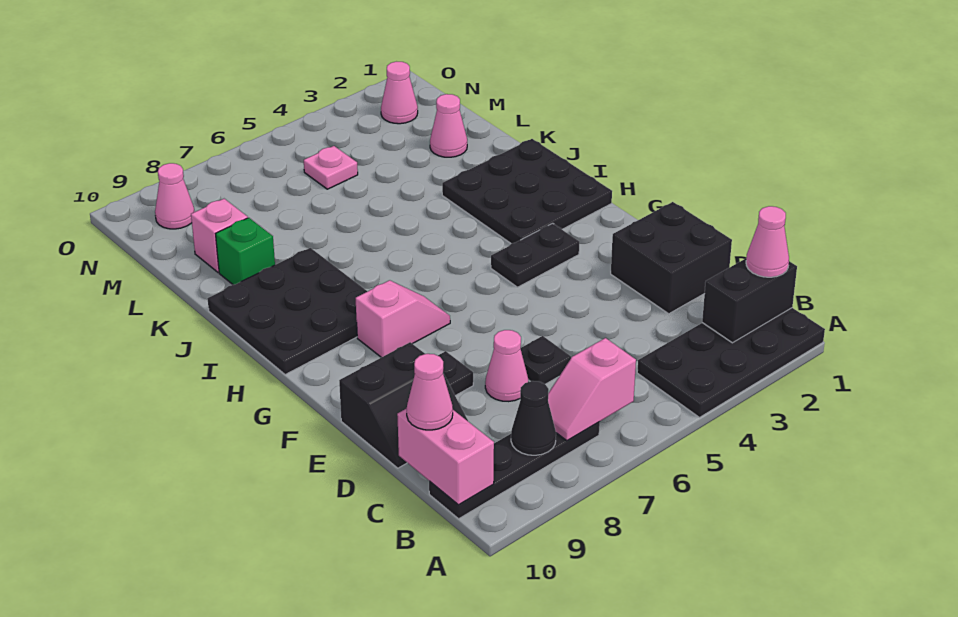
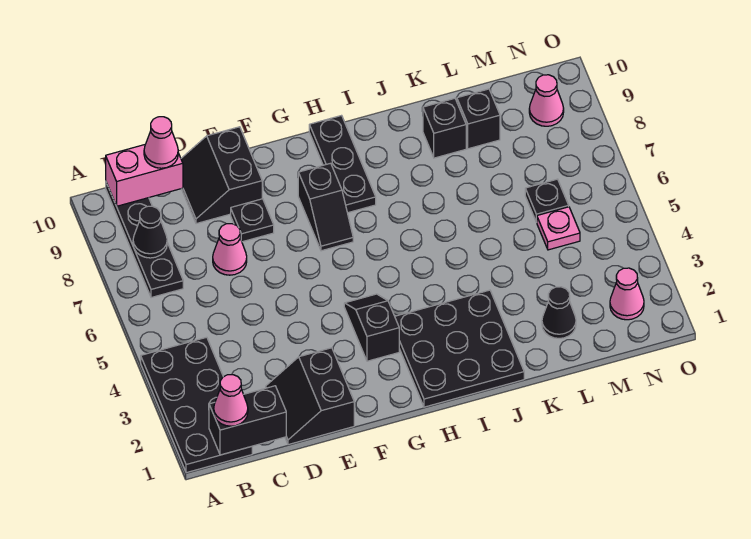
black 1x2 brick [702,259,797,343] -> black 1x2 brick turned to [209,386,286,455]
pink 1x2 slope [548,338,636,441] -> none
black 2x2 brick [611,202,732,314] -> black 2x2 slope [266,348,354,445]
black 1x1 plate [521,336,571,384] -> black 1x1 plate moved to [525,179,569,222]
black 1x2 plate [491,223,580,287] -> black 1x2 slope [344,294,399,361]
pink 1x2 slope [356,280,450,357] -> black 1x2 slope [298,163,353,251]
black 3x3 plate [208,248,367,375] -> black 1x3 plate [309,116,376,213]
green 1x1 brick [216,218,275,285] -> black 1x1 brick [423,98,466,158]
pink 1x1 cone [430,94,467,157] -> black 1x1 cone [542,287,576,338]
pink 1x1 brick [191,199,248,273] -> black 1x1 brick [457,89,500,149]

